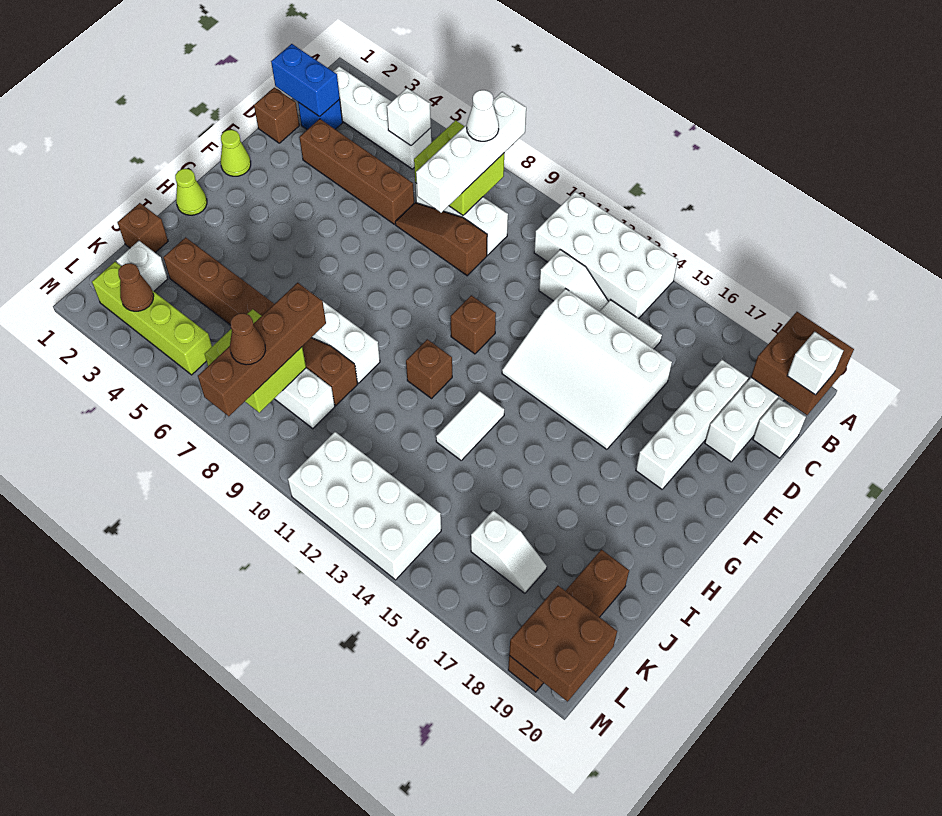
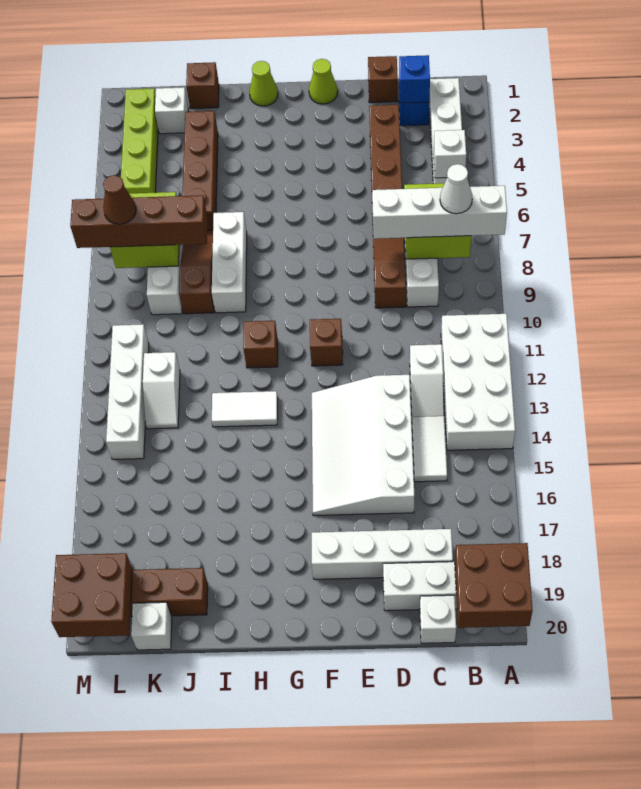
white 1x1 brick [787,332,843,395] -> white 1x1 brick moved to [131,602,172,650]
blue 1x2 brick [271,44,340,117] -> blue 1x1 brick [399,55,430,103]
white 1x2 slope [471,510,547,593] -> white 1x2 slope moved to [143,352,180,429]
brown 1x1 cone [118,263,154,311] -> none
white 2x4 brick [288,432,441,580] -> white 1x4 brick [106,324,149,459]

